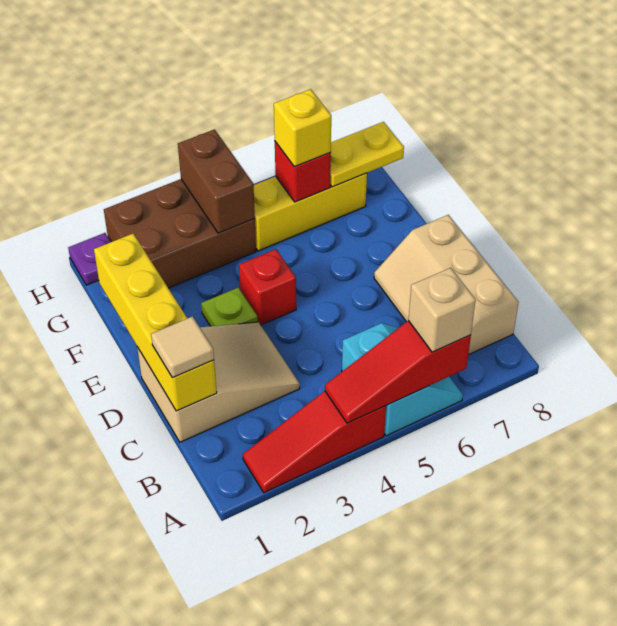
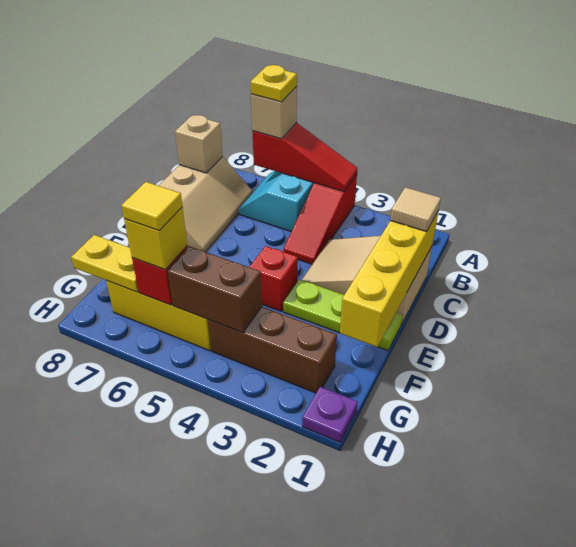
red 1x3 slope [243,391,386,493] -> red 1x3 slope turned to [283,175,357,264]
none -> yellow 1x1 plate [251,65,297,102]
none -> tan 1x1 brick [175,115,223,173]
lime 1x1 plate [201,288,258,326] -> lime 1x3 plate [283,279,403,351]
brown 2x3 brick [104,179,256,288] -> brown 1x3 brick [208,307,337,393]
brown 1x2 brick [178,129,255,233] -> brown 1x2 brick turned to [168,246,262,333]
none -> yellow 1x1 tile [121,182,182,231]

